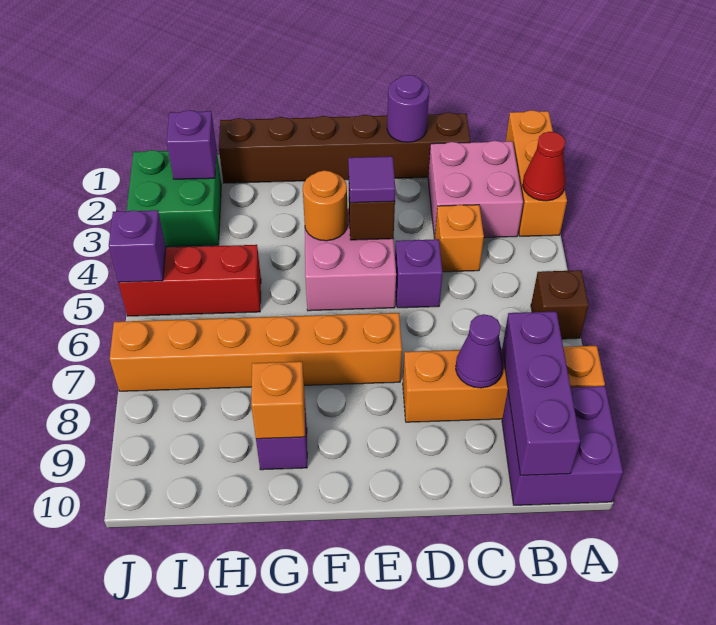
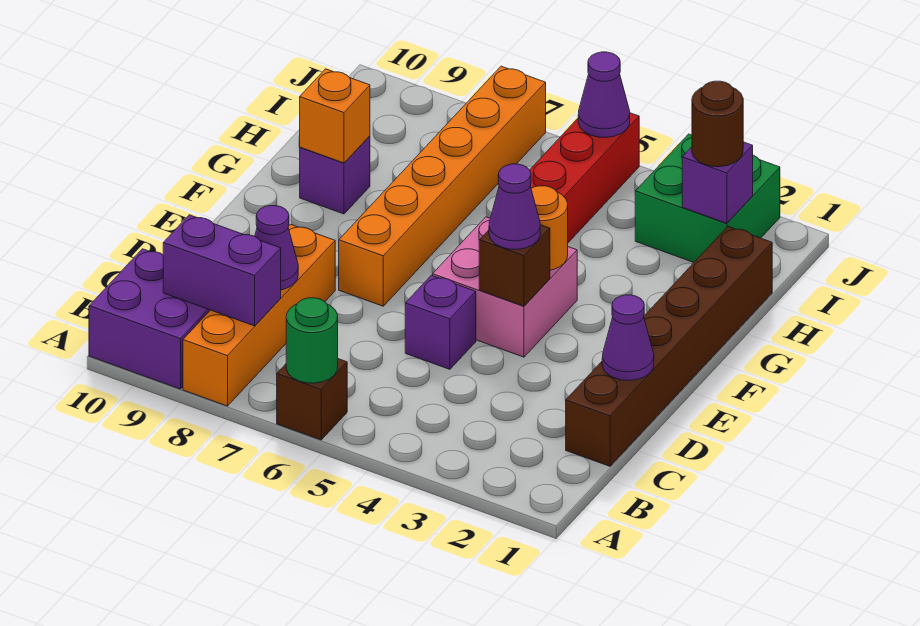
orange 1x3 brick [506,110,567,236] -> none
red 1x1 cone [523,132,565,201] -> none
none -> green 1x1 round brick [286,298,338,383]
pink 2x2 brick [428,141,523,238] -> none
purple 1x3 brick [502,312,580,475] -> purple 1x2 brick [163,215,281,326]
orange 1x1 brick [434,205,484,272] -> none
purple 1x1 round brick [387,75,429,142] -> purple 1x1 cone [602,295,654,380]
purple 1x1 tile [348,156,395,203] -> purple 1x1 cone [489,164,540,249]
none -> brown 1x1 round brick [692,81,743,167]
purple 1x1 brick [109,210,166,282] -> purple 1x1 cone [578,52,630,137]

